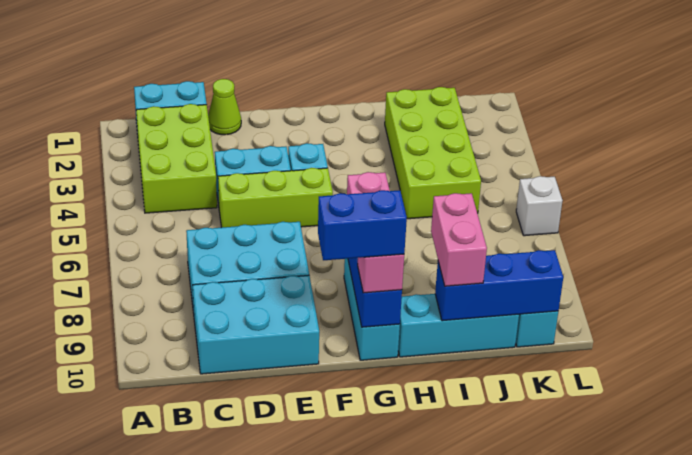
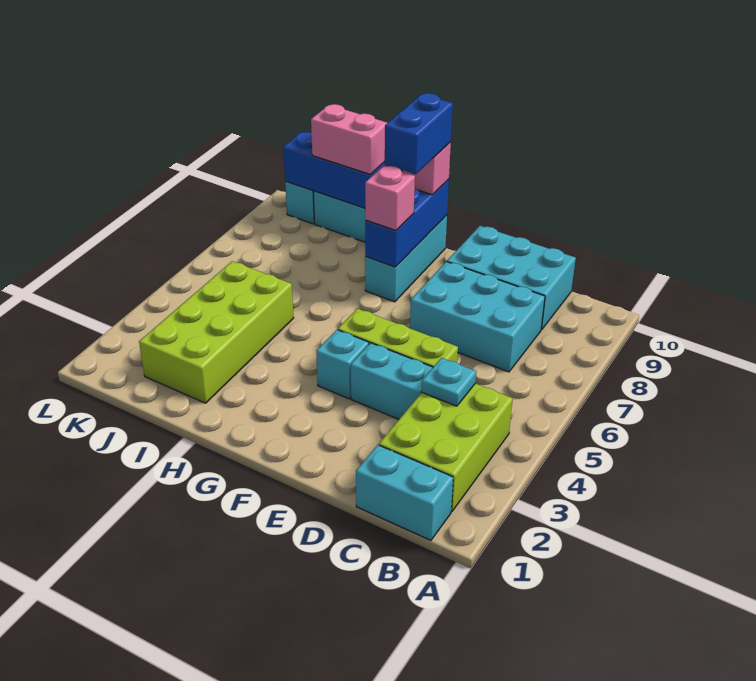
none -> cyan 1x1 plate [422,358,476,406]
lime 1x1 cone [208,79,241,135] -> none
blue 1x2 brick [318,190,407,260] -> blue 1x2 brick turned to [385,93,453,174]
pink 1x2 brick [431,193,487,286] -> pink 1x2 brick turned to [311,104,387,174]
white 1x1 brick [516,176,563,236] -> none

